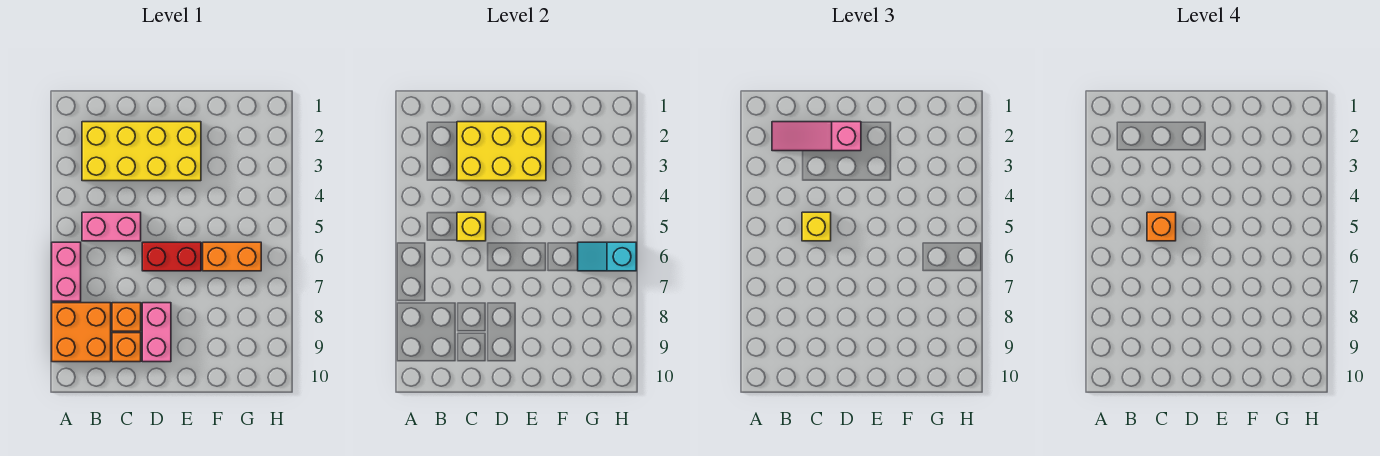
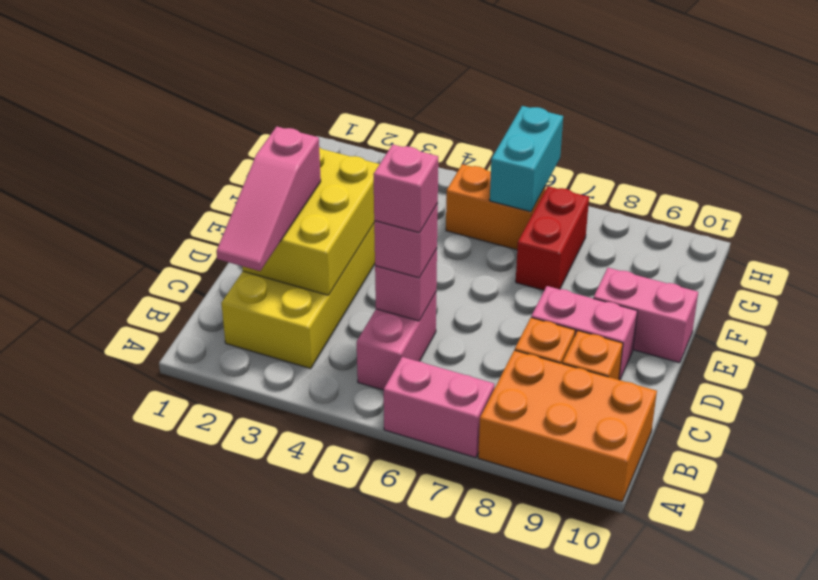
orange 2x2 brick [52,303,111,362] -> orange 2x3 brick [478,350,657,502]
yellow 1x1 brick [457,212,486,241] -> pink 1x1 brick [375,249,437,321]
yellow 1x1 brick [802,212,831,241] -> pink 1x1 brick [374,204,438,278]
orange 1x1 brick [1147,212,1176,241] -> pink 1x1 brick [373,144,438,233]
red 1x2 brick [142,242,201,271] -> red 1x2 brick moved to [516,186,589,290]
none -> pink 1x2 brick [593,268,698,363]
orange 1x2 brick [203,242,261,271] -> orange 1x2 brick turned to [446,164,546,250]
cyan 1x2 slope [578,242,636,271] -> cyan 1x2 brick [490,106,563,212]

